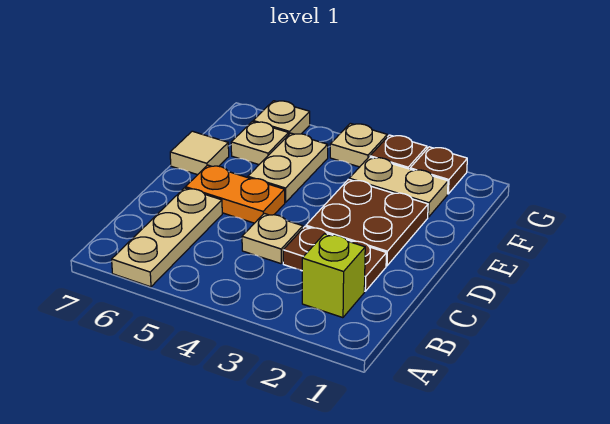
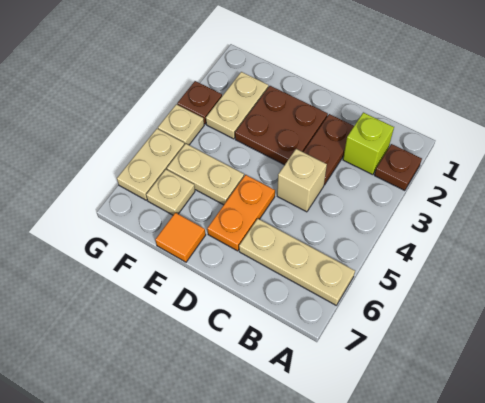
tan 1x1 plate [242,213,303,264] -> tan 1x1 brick [277,149,327,212]
tan 1x1 tile [170,131,229,175] -> orange 1x1 tile [155,213,206,262]
brown 1x1 plate [410,147,467,194] -> brown 1x1 plate moved to [374,144,422,191]
tan 1x1 plate [253,101,310,134] -> tan 1x2 plate [117,129,185,200]

